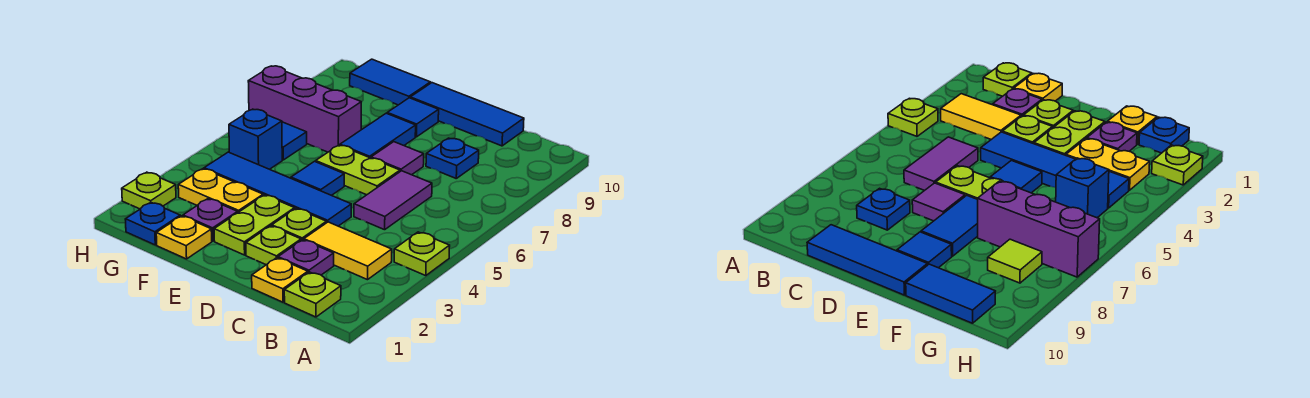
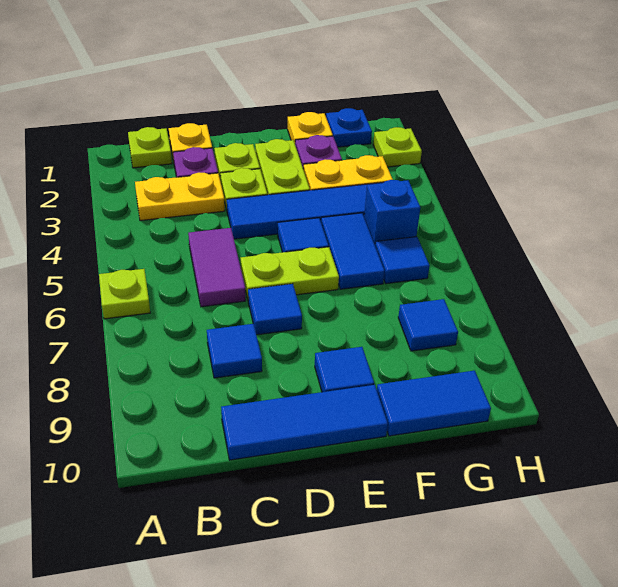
lime 1x1 plate [394,232,450,276] -> lime 1x1 plate moved to [99,269,150,319]
yellow 1x2 tile [304,222,392,280] -> yellow 1x2 plate [135,173,225,221]
blue 1x1 plate [426,138,479,178] -> blue 1x1 tile [207,324,262,378]
purple 1x1 tile [371,142,424,175] -> blue 1x1 tile [248,284,302,335]
blue 1x2 tile [340,113,416,158] -> blue 1x2 tile moved to [321,213,385,289]
purple 1x3 brick [248,66,361,152] -> none
lime 1x1 tile [988,239,1042,283] -> blue 1x1 tile [398,299,458,351]

